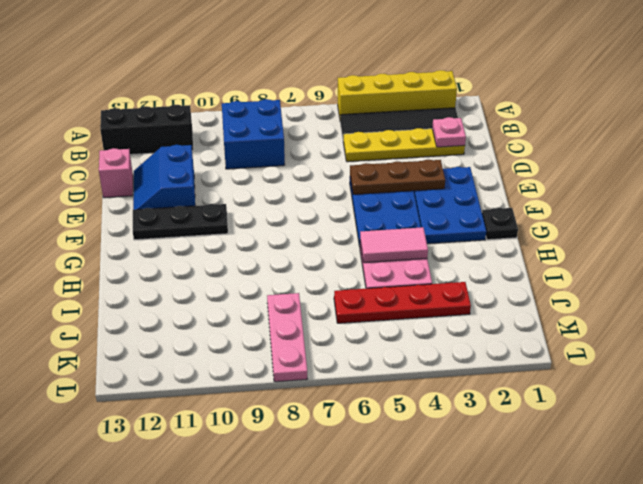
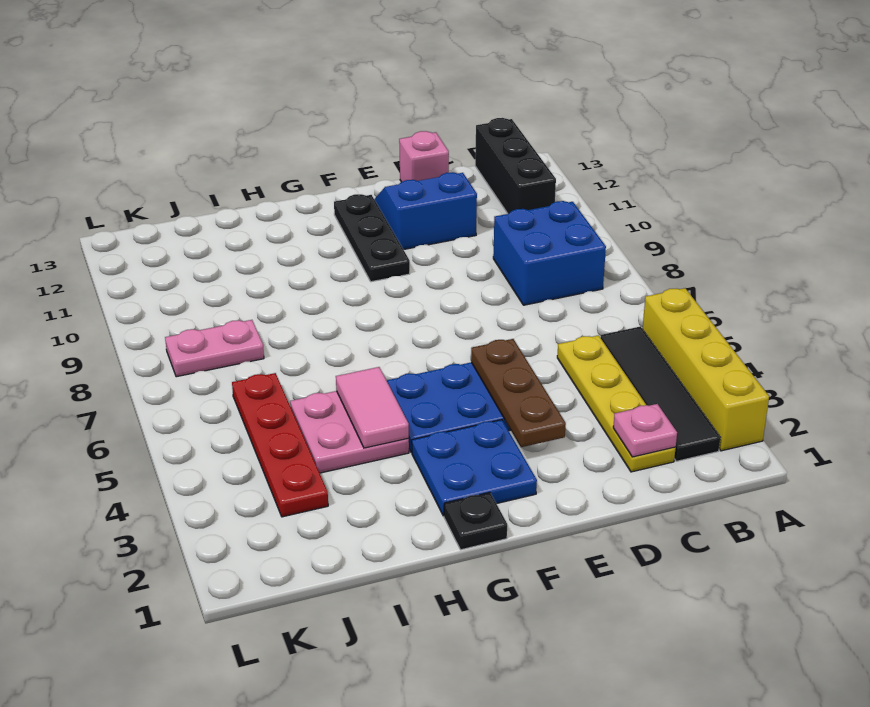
blue 2x3 plate [414,167,486,244] -> blue 2x2 plate [412,420,537,516]
pink 1x3 plate [267,293,307,382] -> pink 1x2 plate [165,320,264,377]

